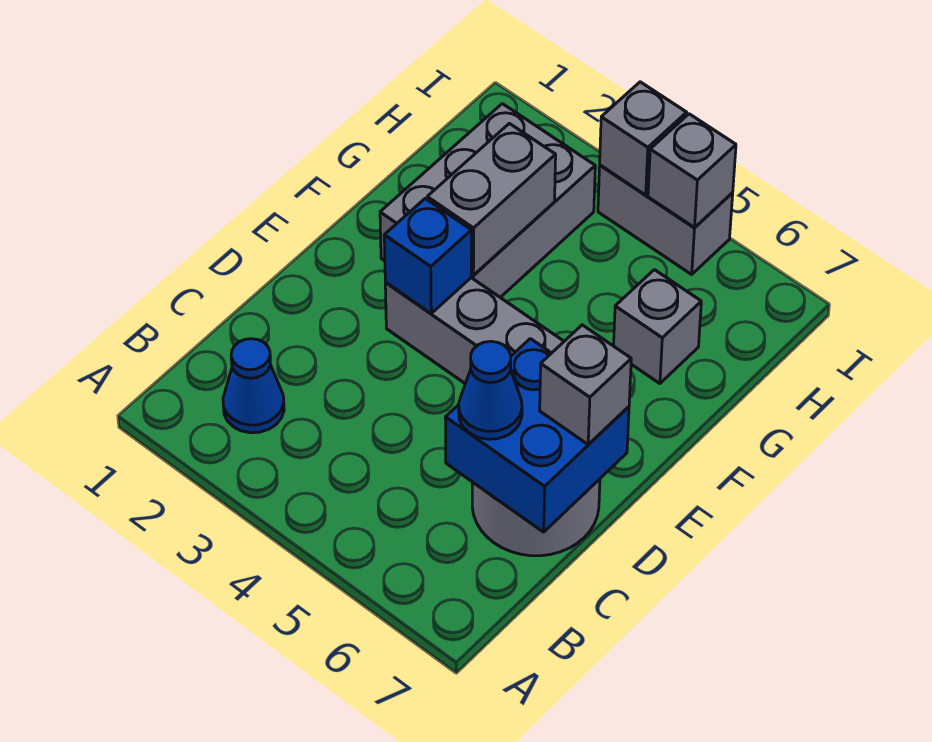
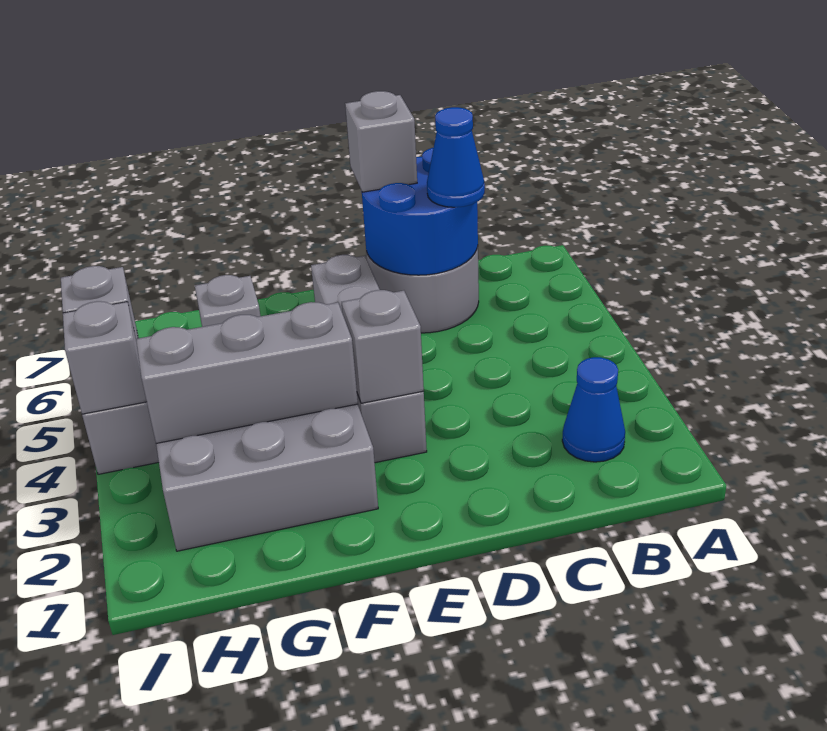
blue 2x2 brick [445,339,629,532] -> blue 2x2 round brick [362,148,478,275]
blue 1x1 brick [384,199,472,313] -> grey 1x1 brick [342,290,424,403]
grey 1x2 brick [427,123,556,275] -> grey 1x3 brick [136,302,358,443]

